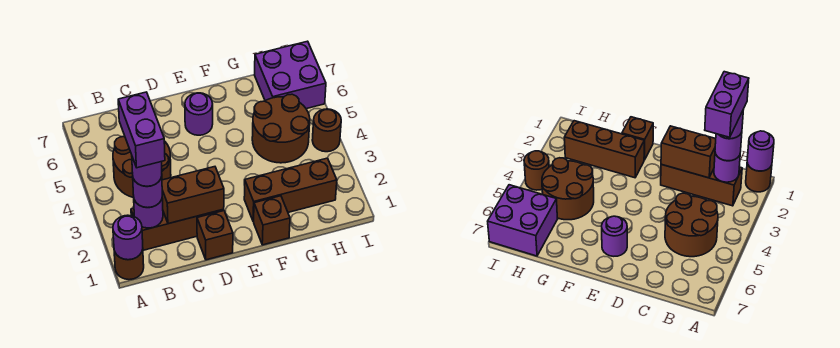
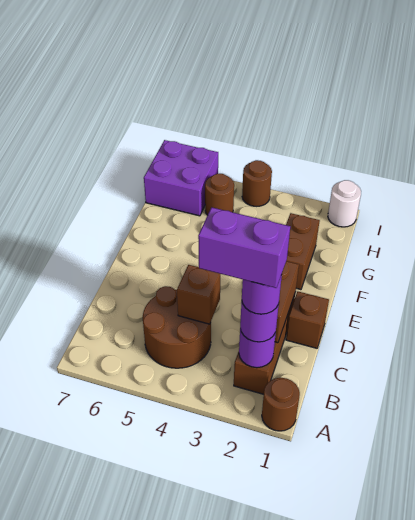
purple 1x1 round brick [113,215,143,260] -> none
purple 1x1 round brick [185,93,213,135] -> none
brown 1x1 brick [254,196,290,245] -> brown 1x1 brick moved to [177,265,220,324]
brown 1x3 brick [244,158,337,222] -> brown 1x2 brick [286,213,320,290]
brown 2x2 round brick [252,94,310,163] -> brown 1x1 round brick [205,174,234,215]
none -> white 1x1 round brick [328,180,361,227]

